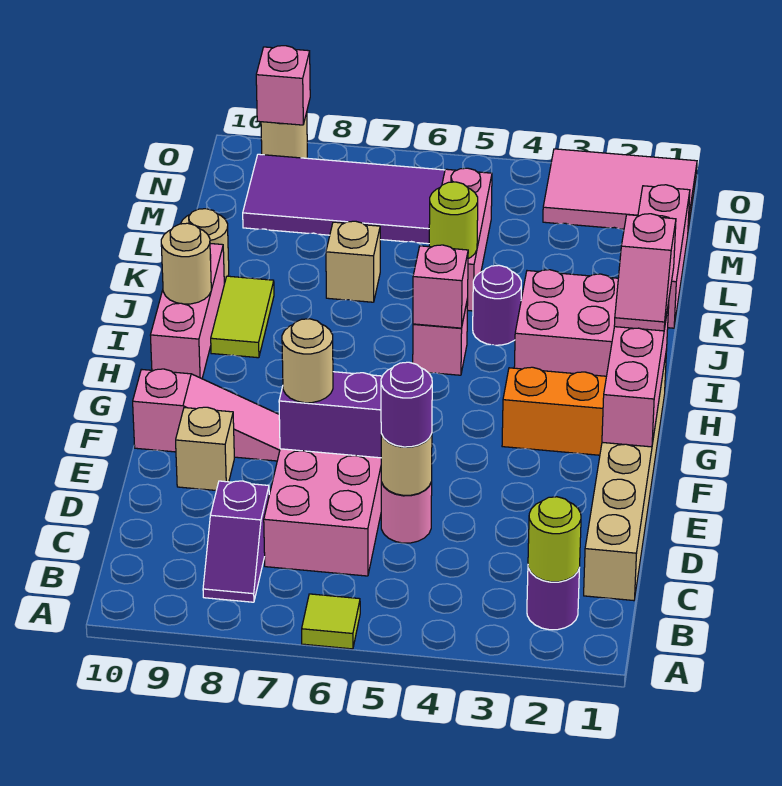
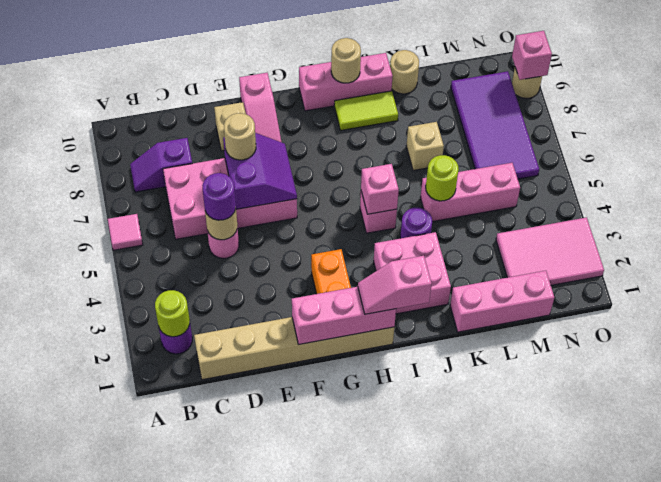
lime 1x1 tile [302,594,360,649] -> pink 1x1 tile [108,214,143,250]
pink 2x3 tile [543,149,697,230] -> pink 2x3 tile turned to [496,217,604,285]

